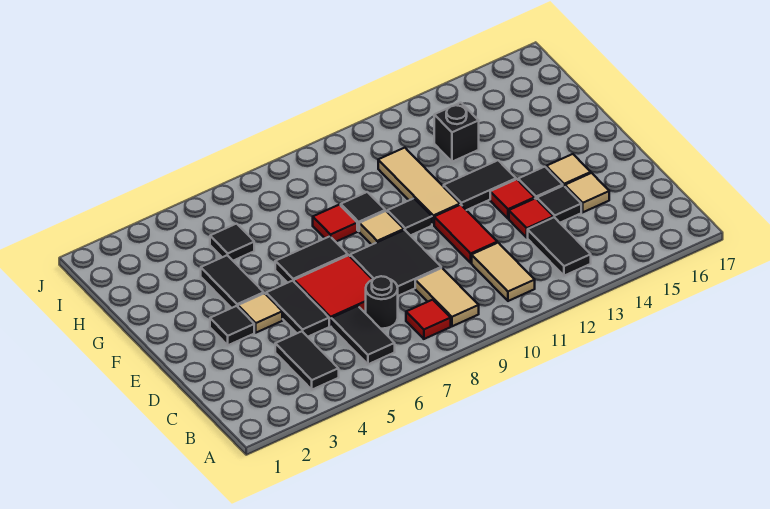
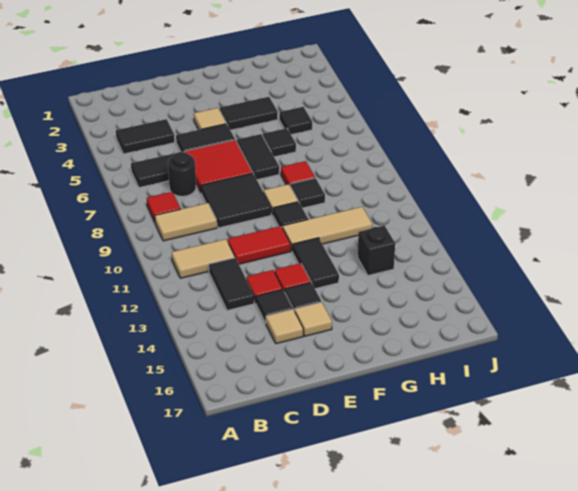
black 1x2 tile [528,217,591,276] -> black 1x2 tile turned to [209,258,254,310]
black 1x1 tile [210,306,254,345] -> black 1x1 tile moved to [263,128,296,157]

